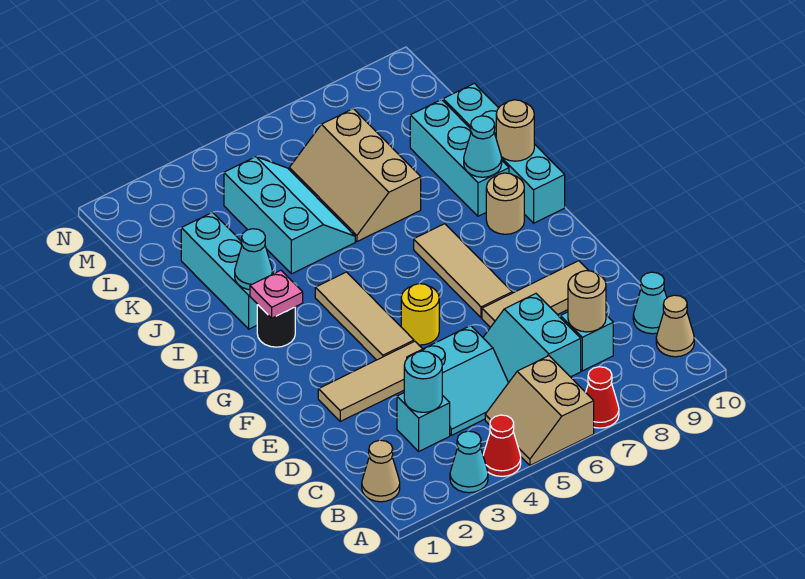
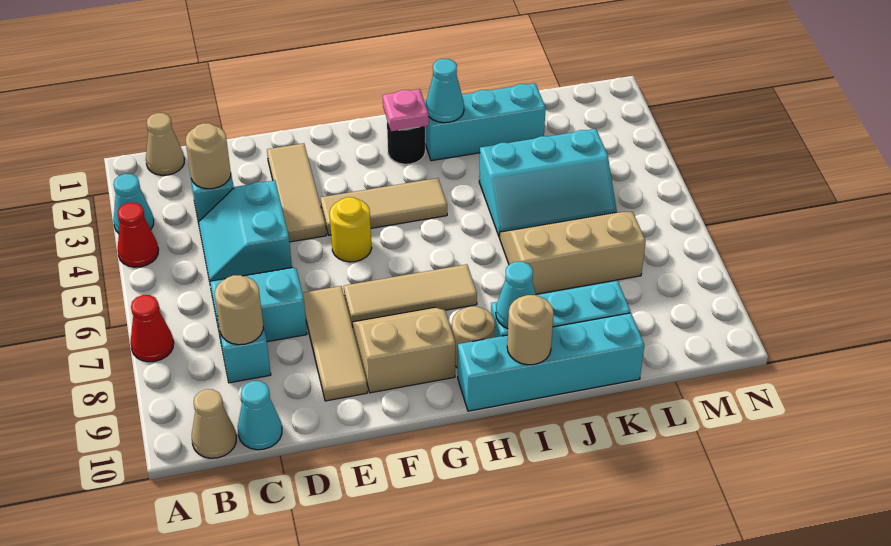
tan 2x2 slope [485,356,594,465] -> tan 2x2 slope moved to [352,307,455,393]
cyan 1x1 round brick [404,351,442,412] -> tan 1x1 round brick [185,123,231,189]

